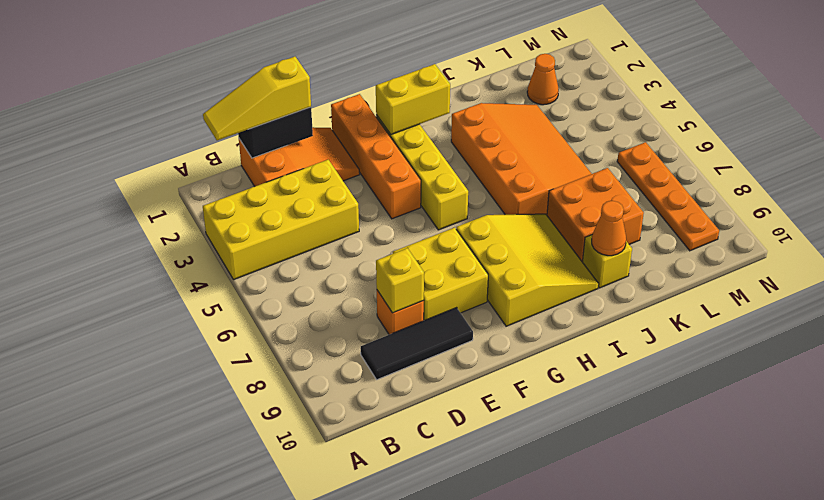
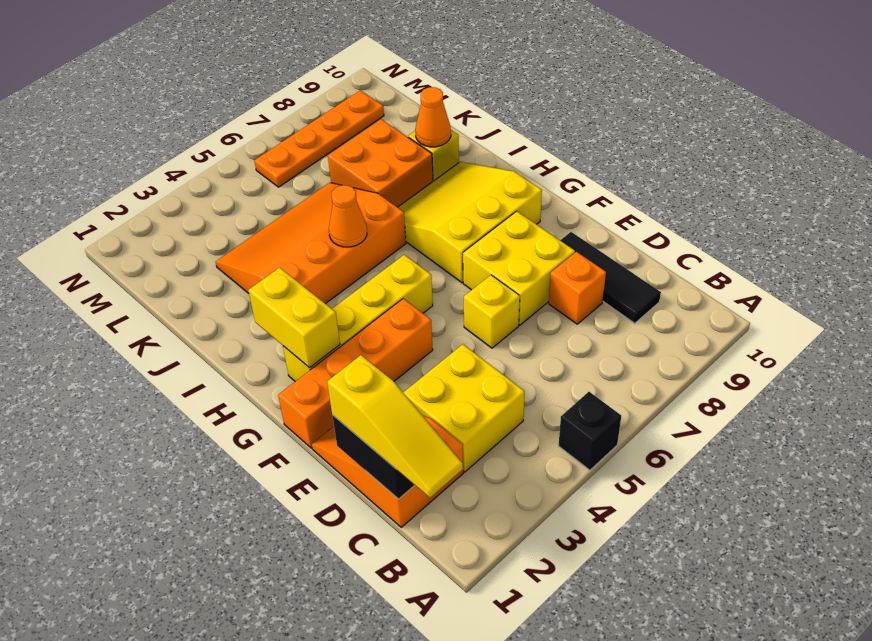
yellow 2x4 brick [203,160,359,280] -> yellow 2x2 brick [403,344,525,472]
none -> black 1x1 brick [558,392,621,470]
yellow 1x1 brick [376,248,424,313] -> yellow 1x1 brick moved to [464,275,520,348]
orange 1x1 cone [527,54,559,105] -> orange 1x1 cone moved to [329,185,367,247]

